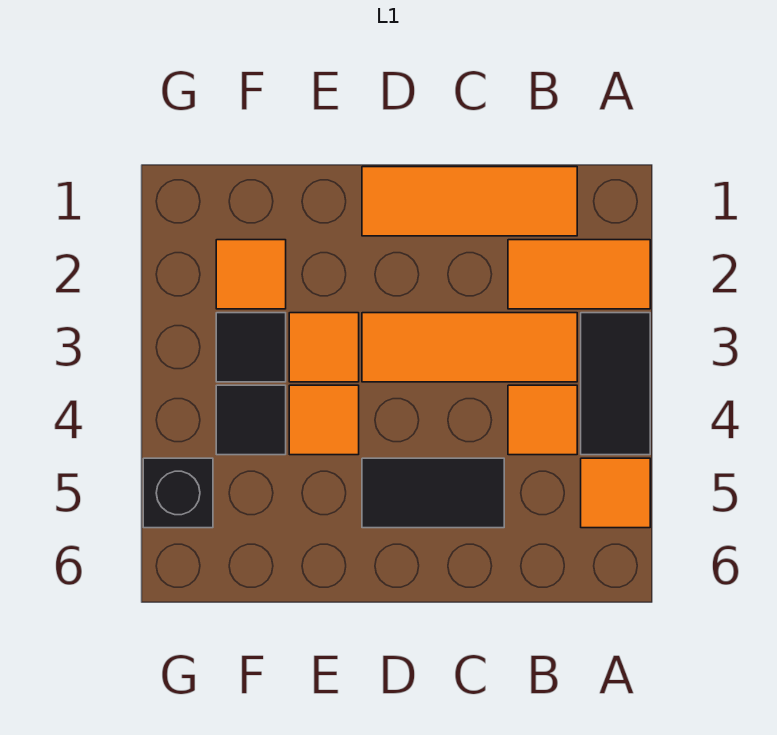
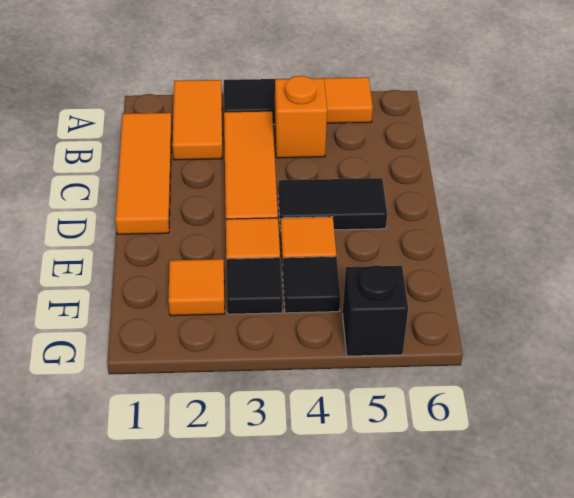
orange 1x1 tile [508,385,577,455] -> orange 1x1 brick [275,76,327,158]
black 1x2 tile [362,458,504,528] -> black 1x2 tile turned to [278,178,387,231]

